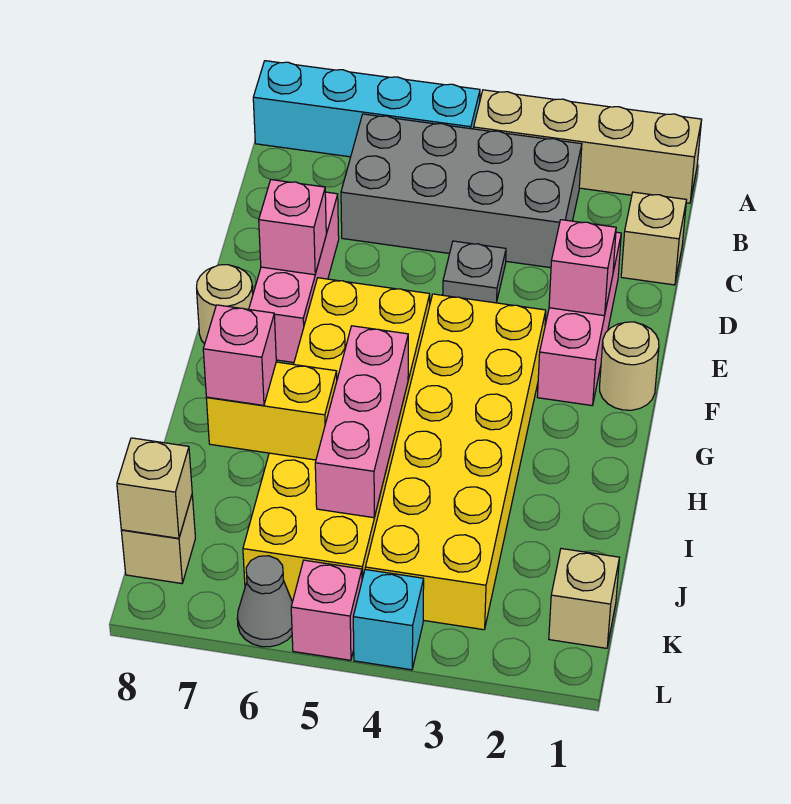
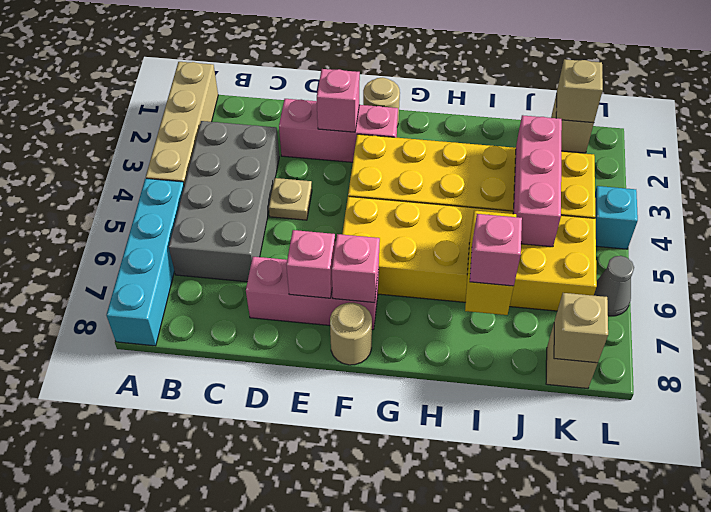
tan 1x1 brick [621,192,686,285] -> tan 1x1 brick moved to [556,59,603,123]
grey 1x1 plate [443,241,506,303] -> tan 1x1 plate [269,178,312,220]
pink 1x3 brick [315,326,408,518] -> pink 1x3 brick turned to [513,115,562,247]
pink 1x1 brick [291,560,362,660] -> pink 1x1 brick moved to [332,234,380,303]

